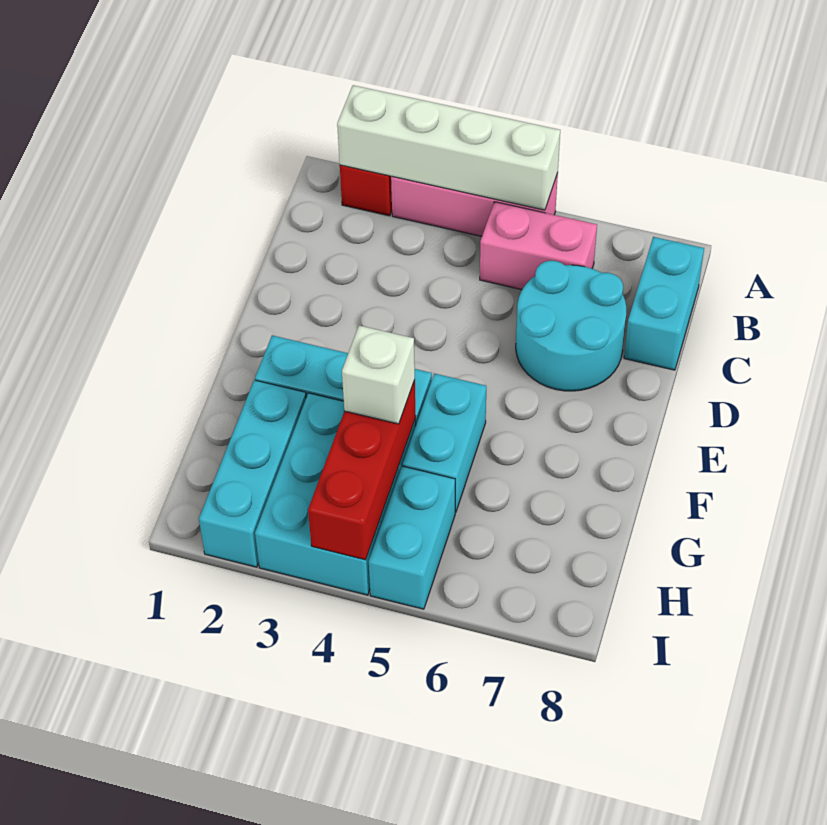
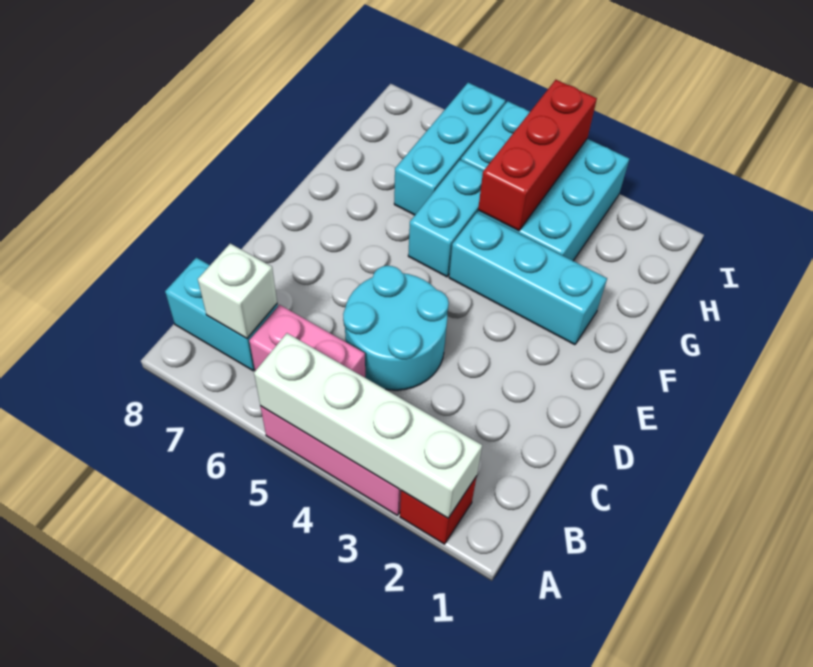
cyan 1x2 brick [624,237,704,370] -> cyan 1x2 brick turned to [165,258,278,371]
cyan 2x2 round brick [516,261,626,391] -> cyan 2x2 round brick moved to [343,266,449,390]
cyan 1x3 brick [199,380,306,567] -> cyan 1x3 brick moved to [394,83,505,215]
white 1x1 brick [342,325,415,424] -> white 1x1 brick moved to [198,244,277,338]

